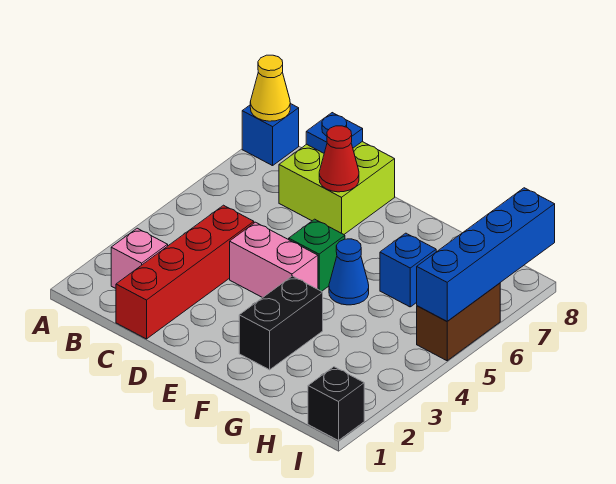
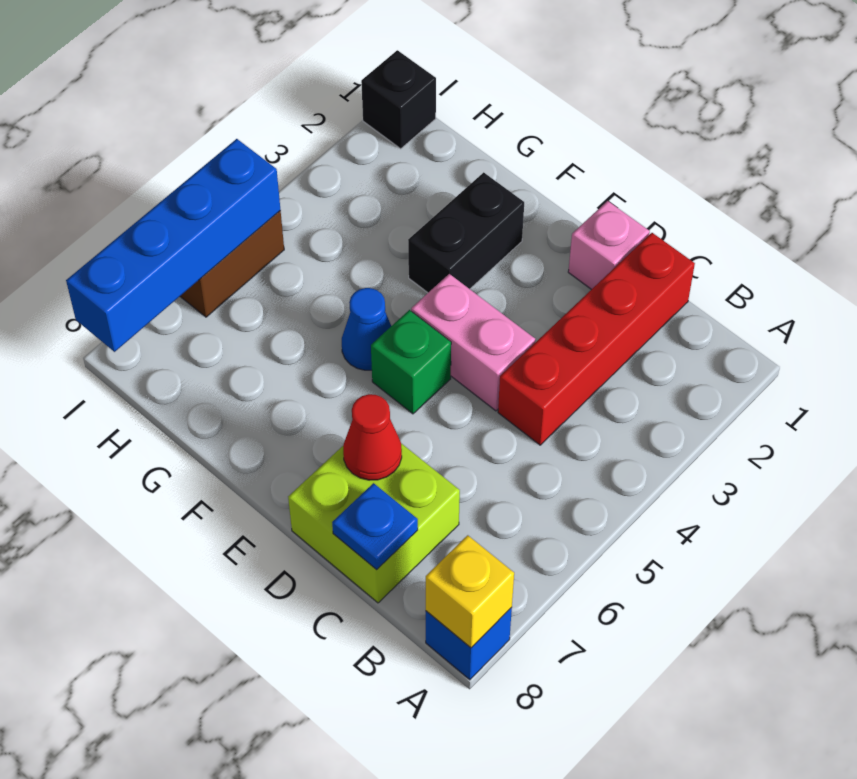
yellow 1x1 cone [250,55,290,121] -> yellow 1x1 brick [426,535,514,648]
pink 1x1 brick [111,228,168,288] -> pink 1x1 brick moved to [568,201,650,290]
blue 1x1 brick [380,233,436,307] -> none

